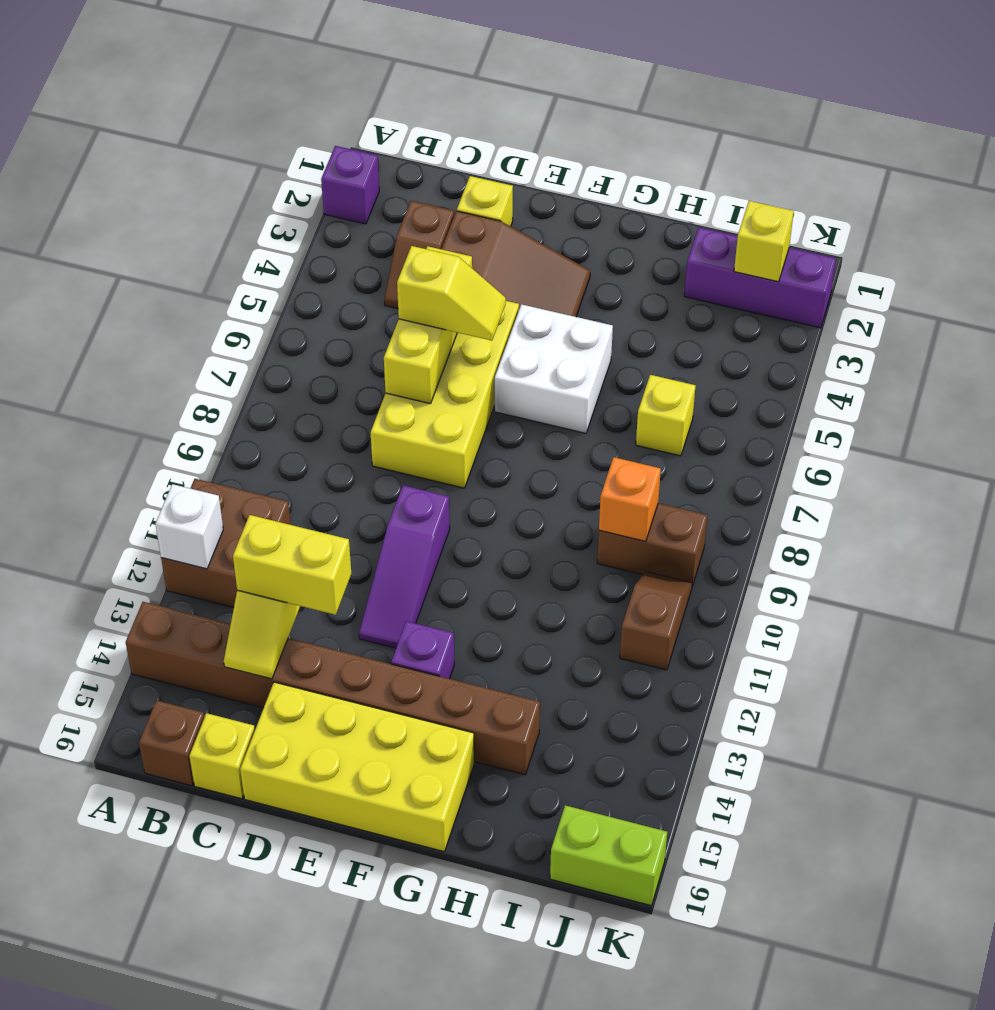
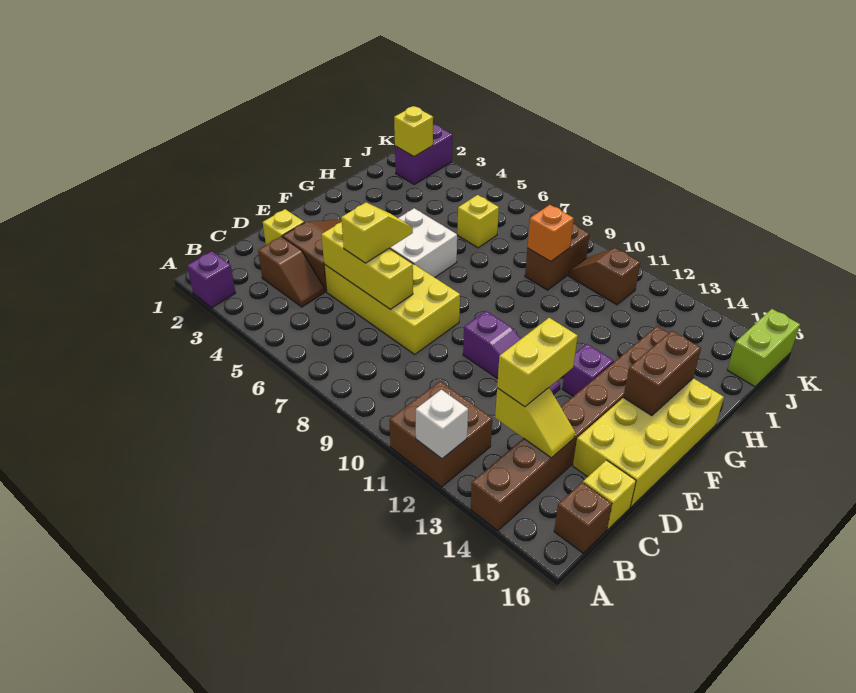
none -> brown 1x2 brick [623,331,701,416]
purple 1x3 brick [684,228,836,328] -> purple 1x2 brick [395,124,453,184]

